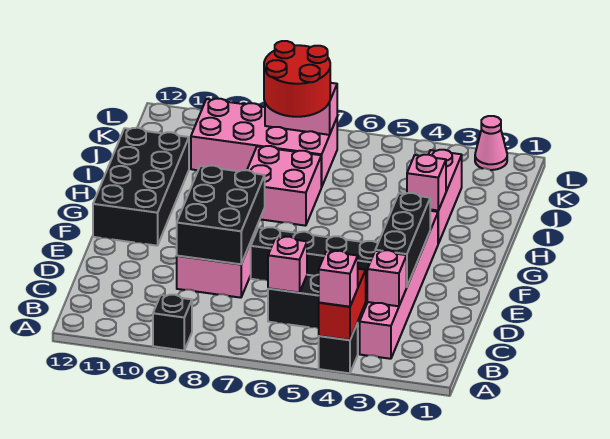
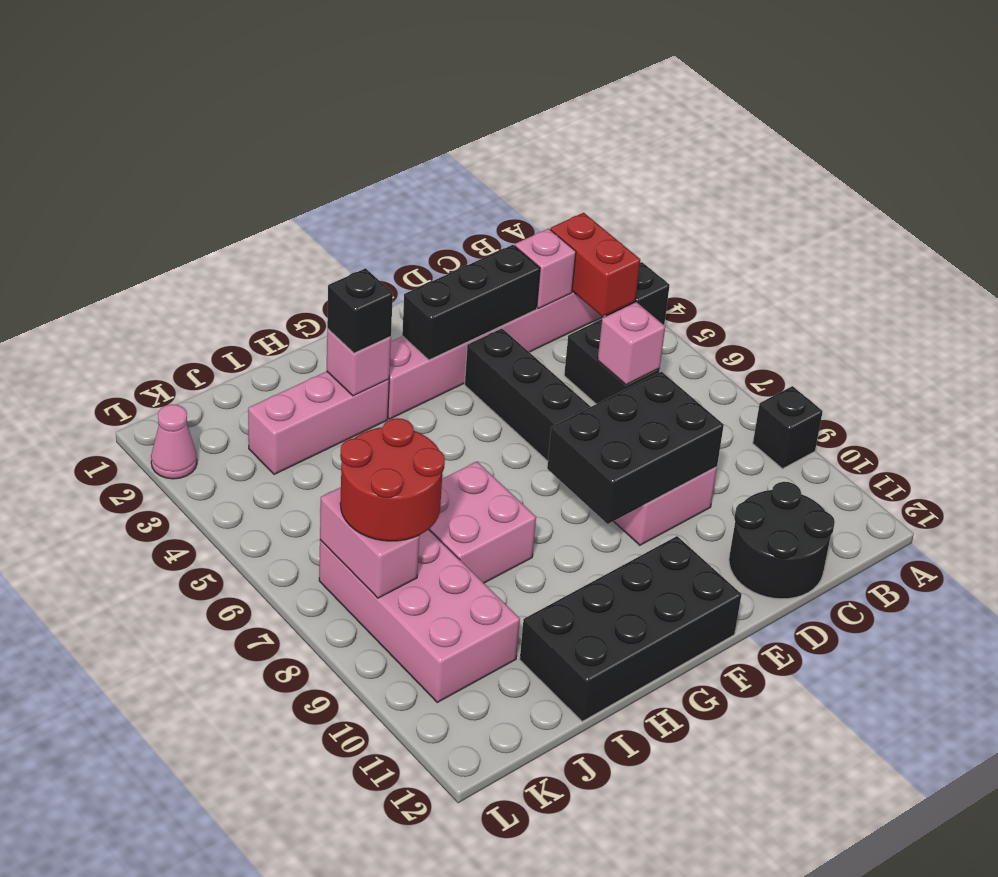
red 1x2 brick [319,269,366,340] -> red 1x2 brick turned to [550,213,640,316]
pink 1x1 brick [319,251,358,307] -> none
none -> black 2x2 round brick [729,482,835,599]
none -> black 1x1 brick [327,268,393,353]

